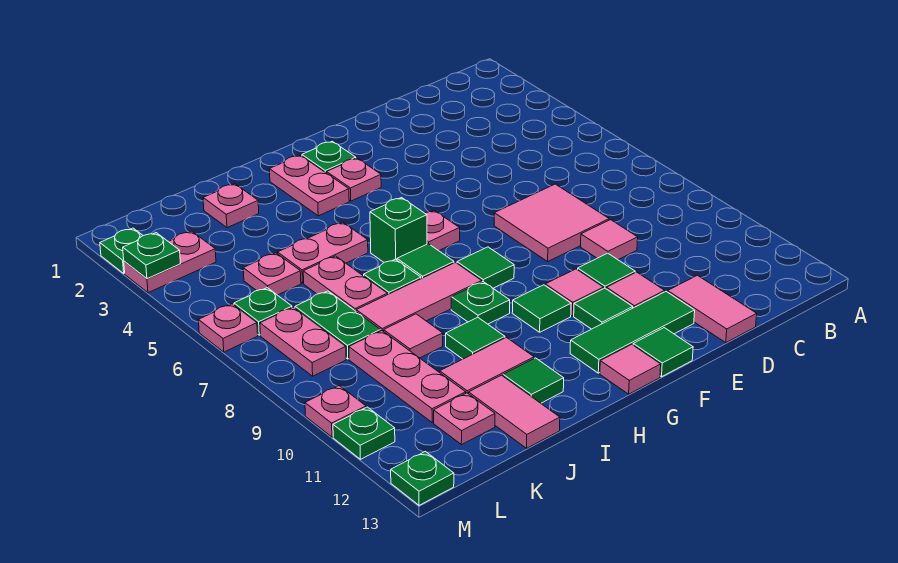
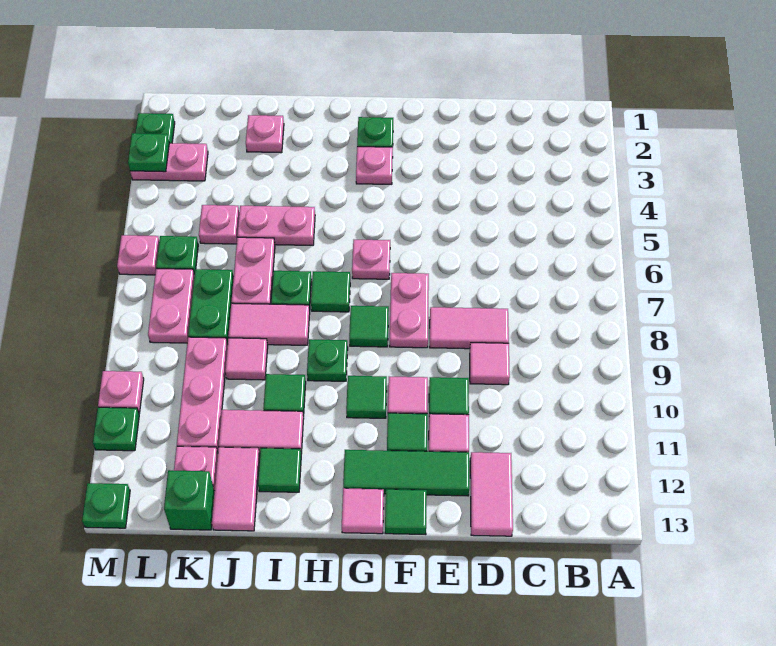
pink 2x2 tile [494,184,609,261] -> pink 1x2 tile [430,307,509,349]
pink 1x2 plate [269,155,349,216] -> pink 1x2 plate moved to [390,273,429,348]
green 1x1 brick [370,198,427,262] -> green 1x1 brick moved to [164,470,214,530]
pink 1x3 tile [356,262,482,332] -> pink 1x2 tile [228,303,310,345]

